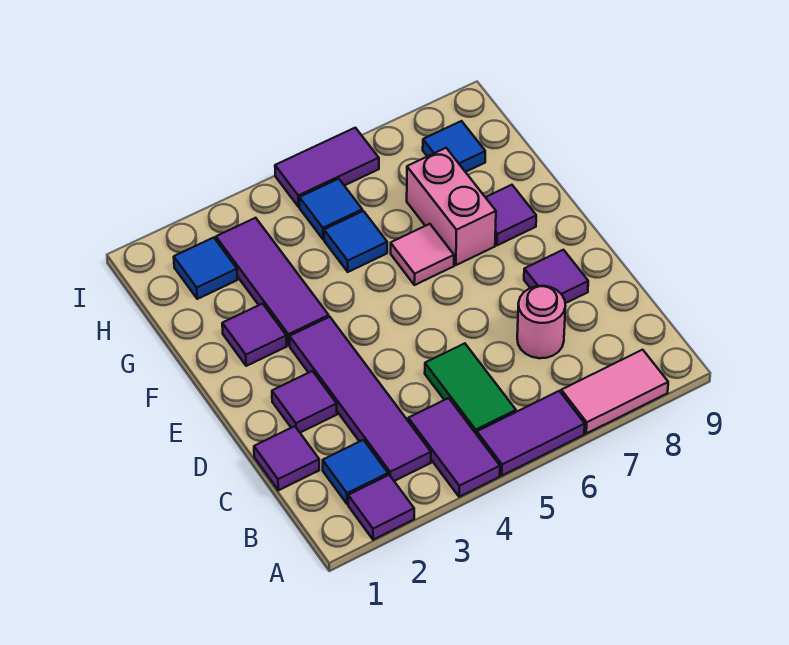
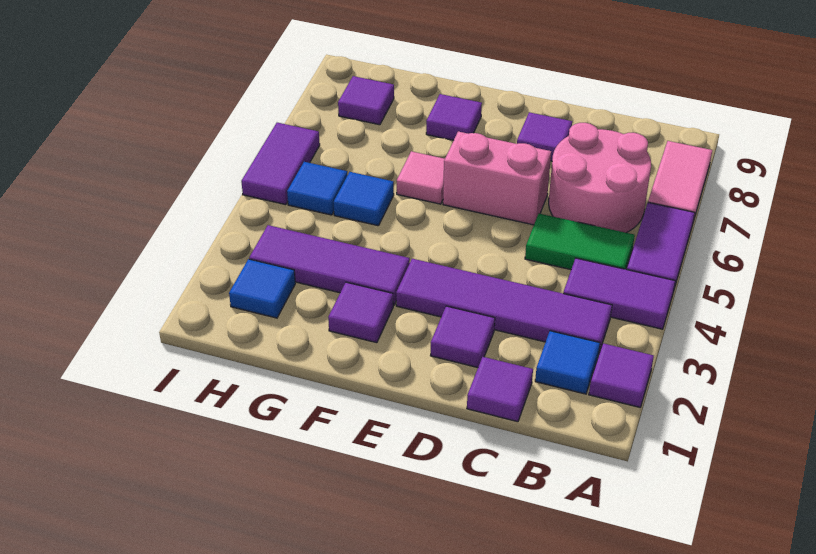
pink 1x1 round brick [517,286,565,358] -> pink 2x2 round brick [549,123,651,233]
pink 1x2 brick [407,148,496,265] -> pink 1x2 brick moved to [443,132,551,225]
blue 1x1 tile [423,121,485,172] -> purple 1x1 tile [338,76,394,125]

